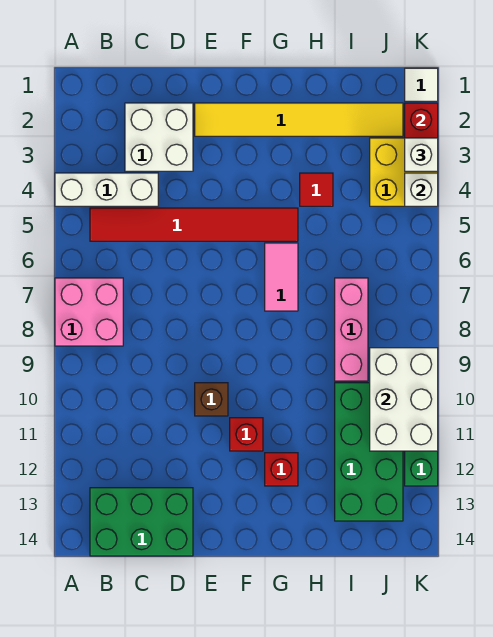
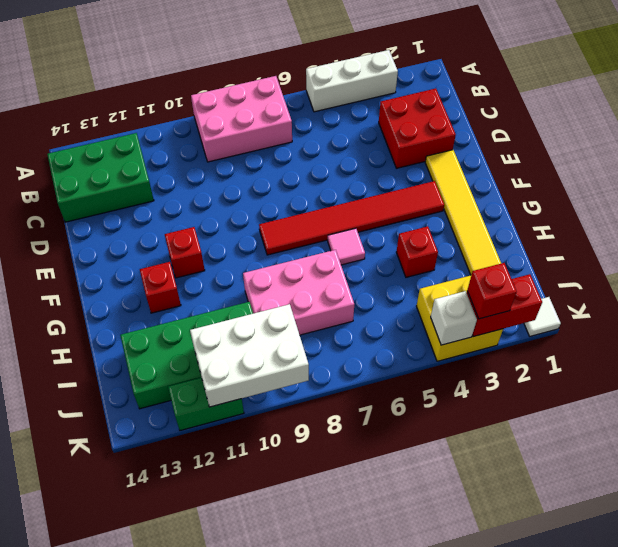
white 1x3 brick [55,173,158,206] -> white 1x3 brick turned to [306,50,398,112]
pink 2x2 brick [55,278,123,346] -> pink 2x3 brick [191,76,292,162]
red 1x6 tile [90,208,298,241] -> red 1x6 tile turned to [259,181,444,255]
green 2x3 brick [90,488,193,556] -> green 2x3 brick turned to [47,133,154,222]
white 2x2 brick [125,103,193,171] -> red 2x2 brick [379,89,456,168]
brown 1x1 brick [195,383,228,416] -> none
pink 1x2 tile [265,243,298,311] -> pink 1x1 tile [328,228,365,265]
red 1x1 tile [300,173,333,206] -> red 1x1 brick [396,226,438,277]
pink 1x3 brick [335,278,368,381] -> pink 2x3 brick [243,250,354,335]
white 1x1 brick [405,138,438,171] -> red 1x1 brick [467,263,517,319]

